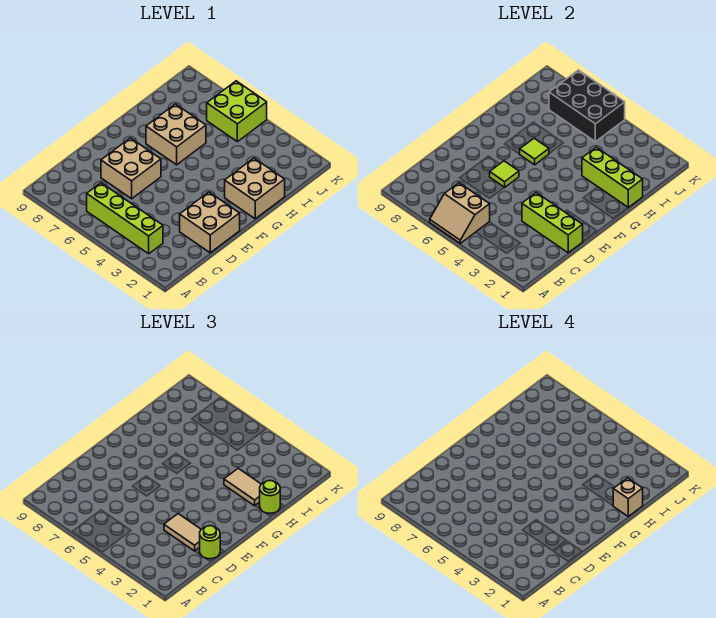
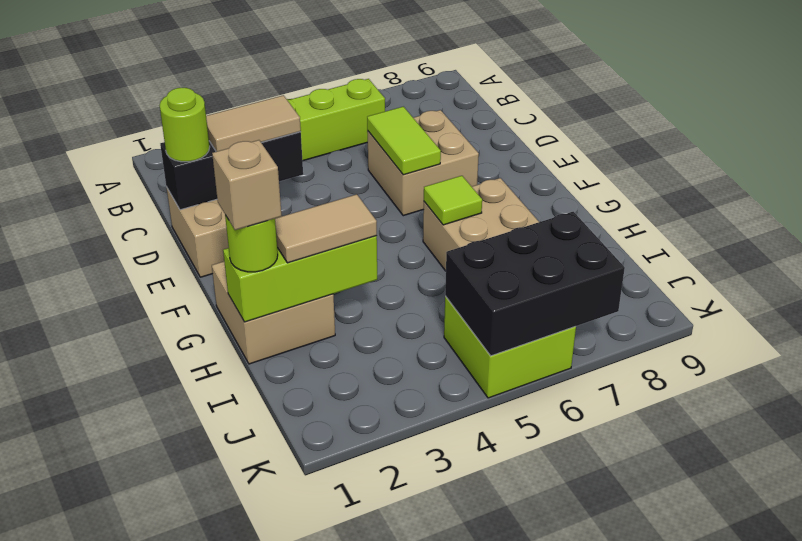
tan 2x2 slope [430,183,490,243] -> none
lime 1x3 brick [522,193,583,253] -> black 1x3 brick [160,132,303,210]
lime 1x1 tile [490,161,519,187] -> lime 1x2 tile [367,107,441,175]

